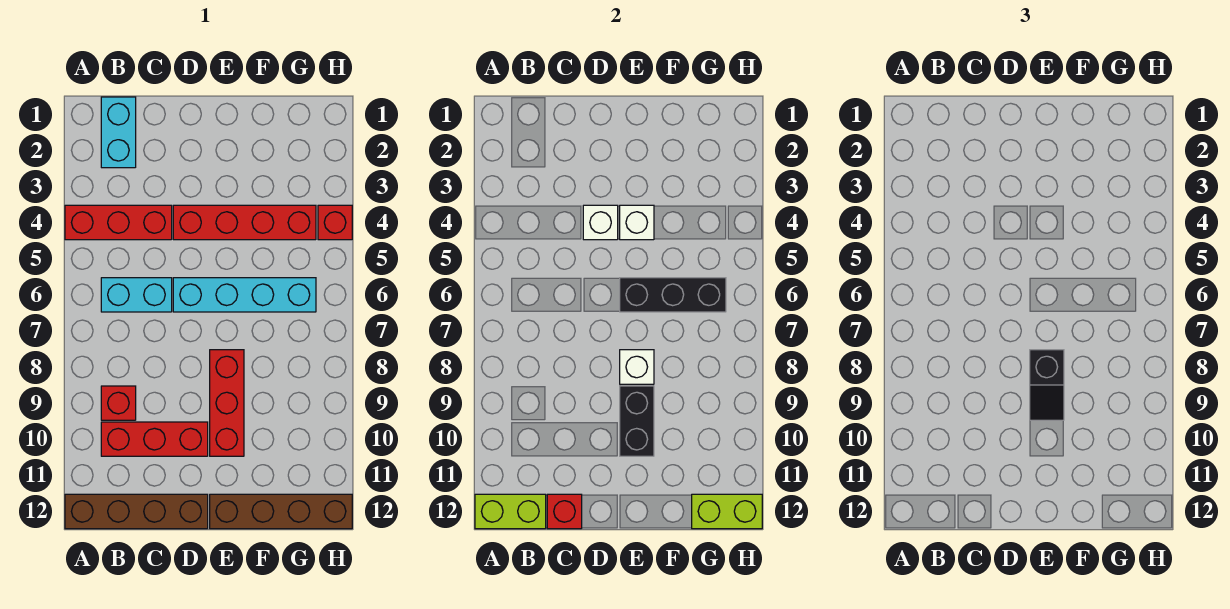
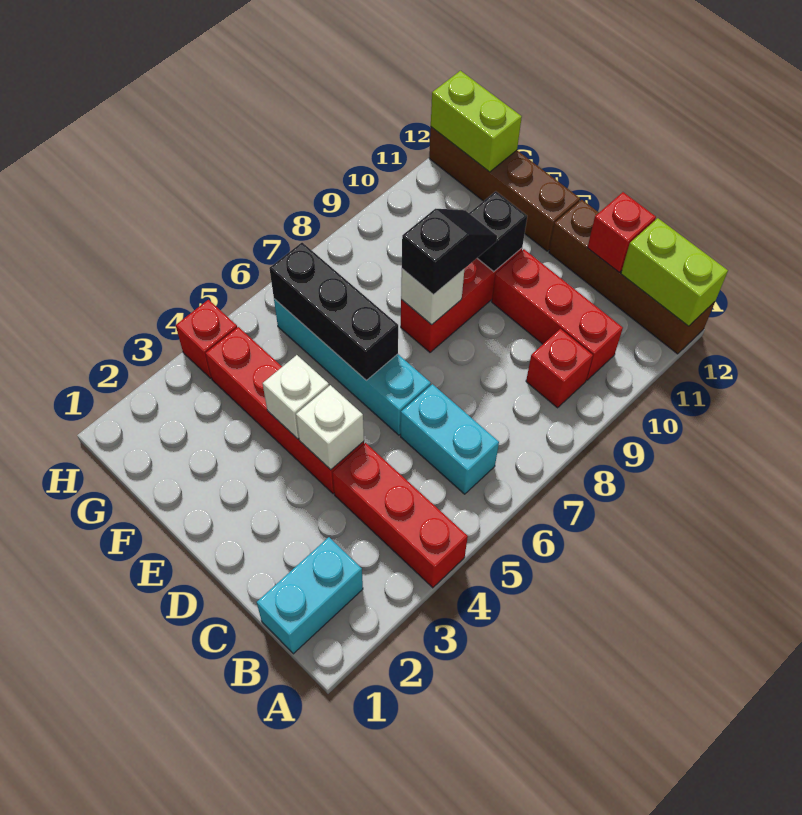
black 1x2 brick [620,386,654,456] -> black 1x1 brick [469,191,527,272]

